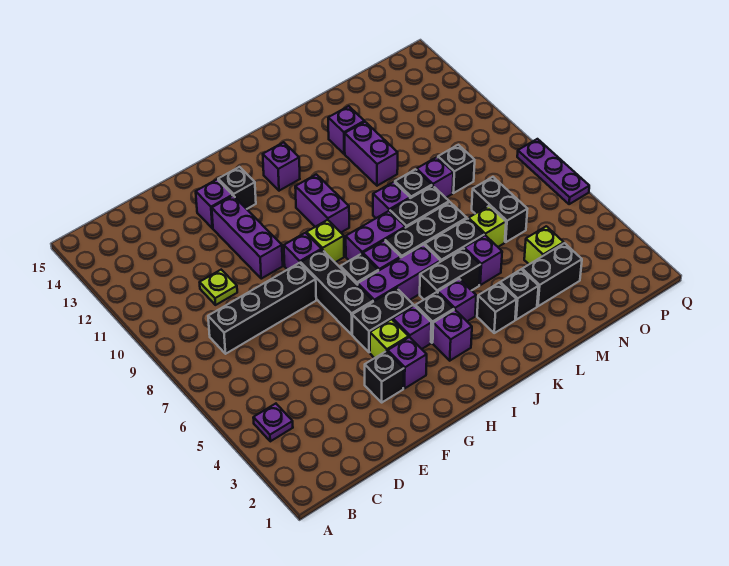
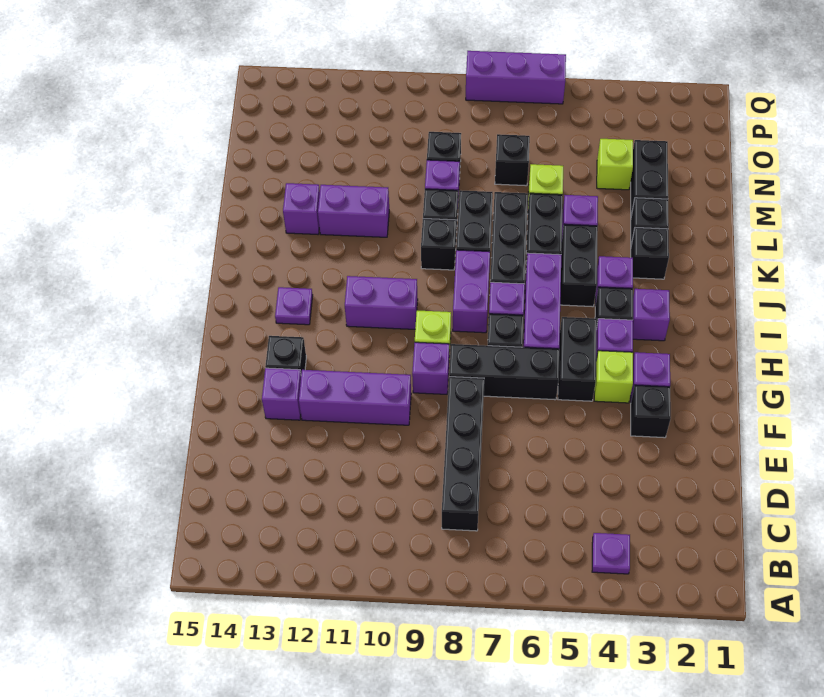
lime 1x1 plate [200,270,237,305] -> none
purple 1x1 brick [263,142,300,191] -> purple 1x1 plate [275,287,313,325]
purple 1x1 brick [373,182,410,218] -> black 1x1 brick [421,219,456,270]
black 1x2 brick [472,177,527,242] -> black 1x1 brick [495,134,530,186]
purple 1x3 plate [517,139,589,204] -> purple 1x3 brick [466,51,566,104]

